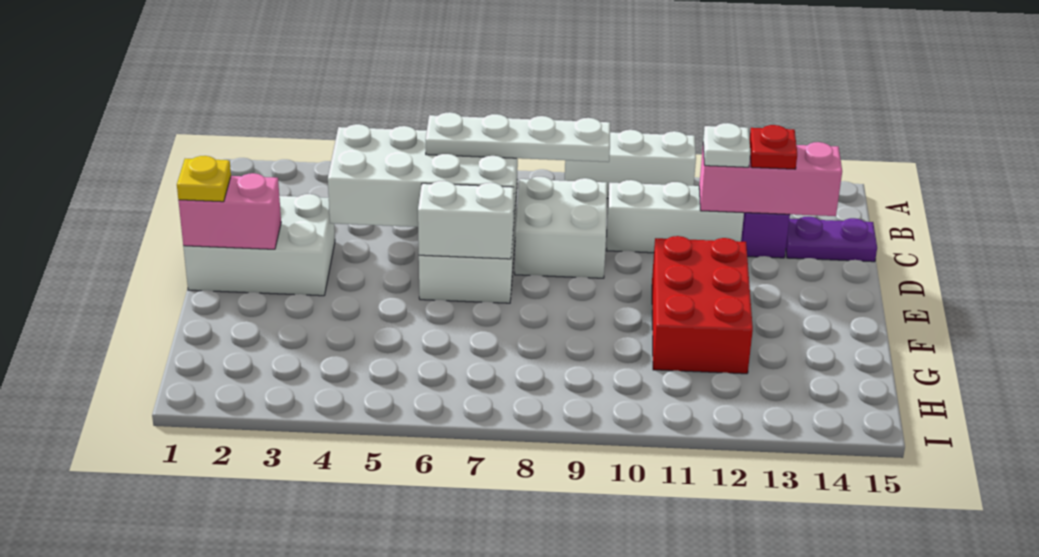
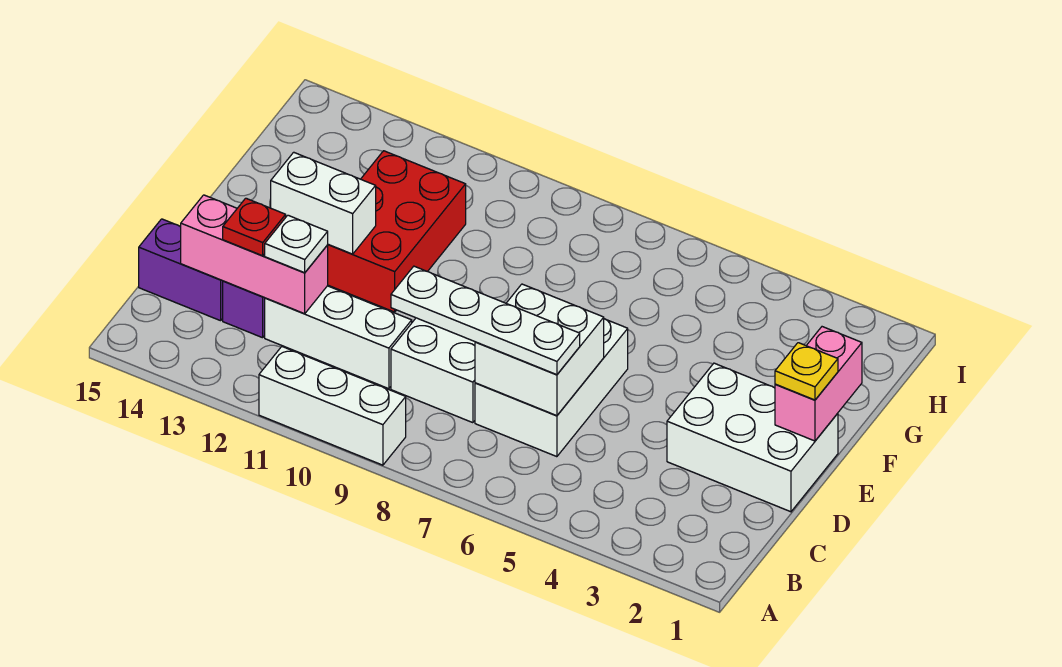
white 2x4 brick [328,124,518,227] -> white 2x2 brick [475,284,604,416]
purple 1x2 plate [786,216,877,262] -> purple 1x2 brick [139,219,223,321]
pink 1x2 brick [178,173,281,249] -> pink 1x2 brick turned to [775,327,862,441]
white 1x2 brick [418,181,514,259] -> white 1x2 brick moved to [271,152,376,254]

